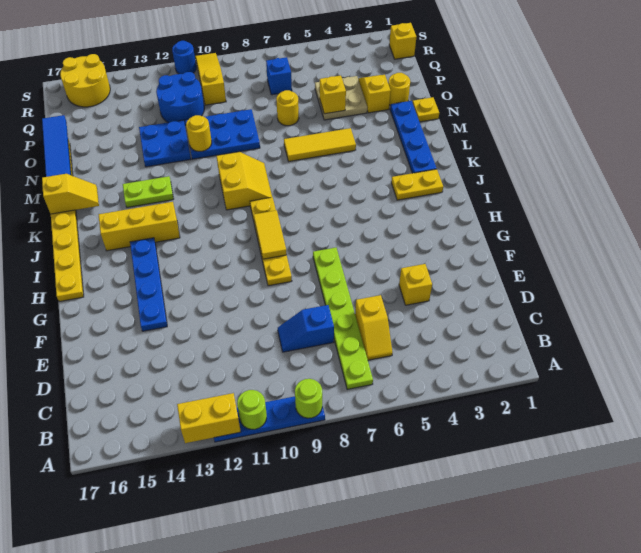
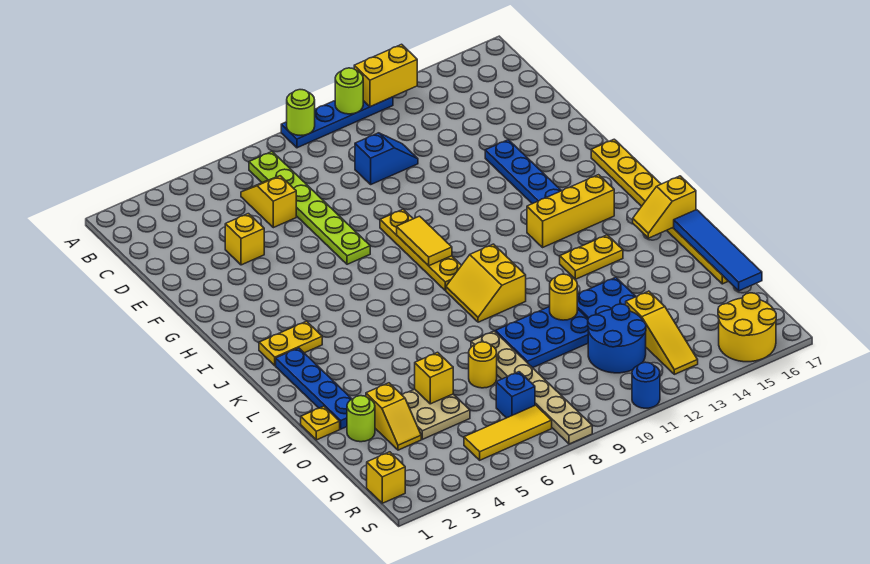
blue 1x2 slope [278,305,334,352] -> blue 1x2 slope moved to [355,133,418,184]
lime 1x2 plate [123,176,173,207] -> yellow 1x2 plate [560,235,623,279]
yellow 1x3 tile [284,128,356,161] -> yellow 1x3 tile moved to [464,405,552,460]
none -> tan 1x6 plate [471,331,592,444]
yellow 1x1 round brick [388,73,410,106] -> lime 1x1 round brick [347,396,375,442]
yellow 1x3 slope [195,53,226,105] -> yellow 1x3 slope moved to [626,291,698,374]

